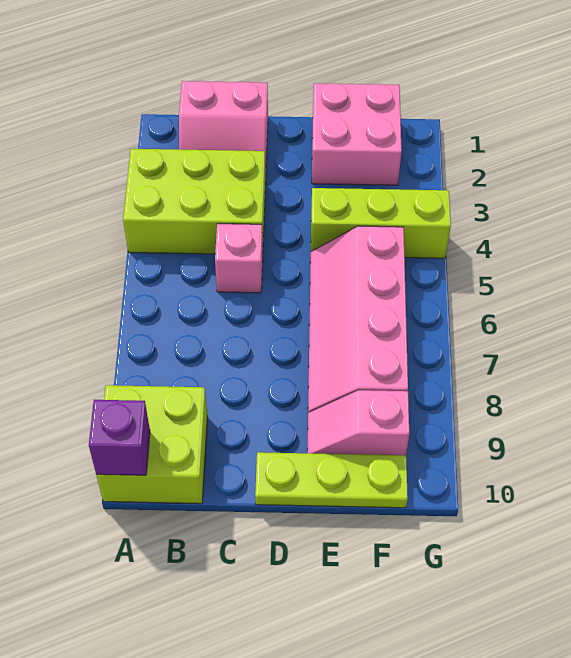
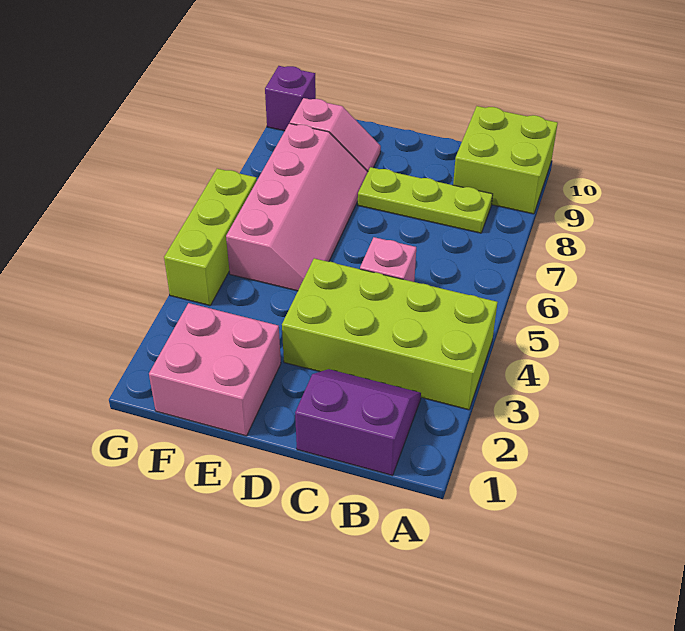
lime 2x3 brick [123,149,266,254] -> lime 2x4 brick [282,258,498,410]
purple 1x1 brick [89,400,150,475] -> purple 1x1 brick moved to [265,66,316,131]
pink 2x2 slope [179,81,268,183] -> purple 2x2 slope [295,369,421,476]
lime 1x3 plate [255,452,408,508] -> lime 1x3 plate moved to [358,167,493,233]
lime 1x3 brick [311,188,451,258] -> lime 1x3 brick turned to [164,169,257,306]

